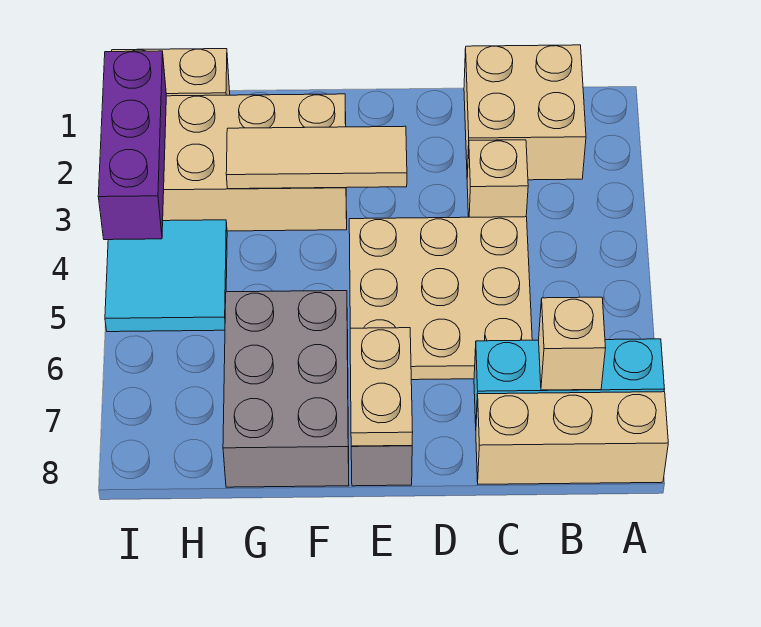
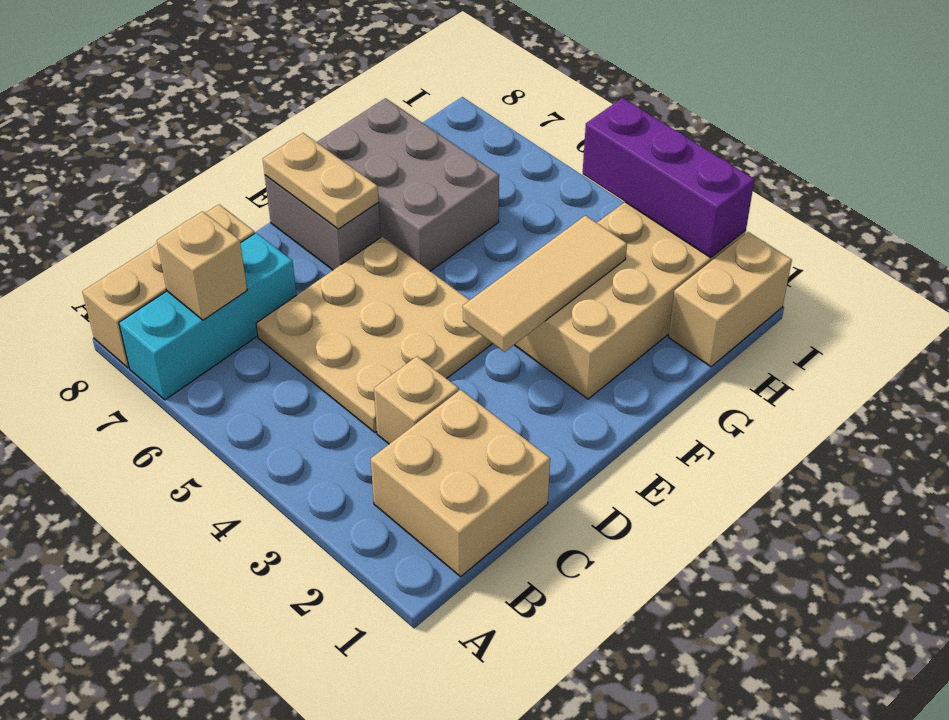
cyan 2x2 tile [105,220,227,332] -> none

